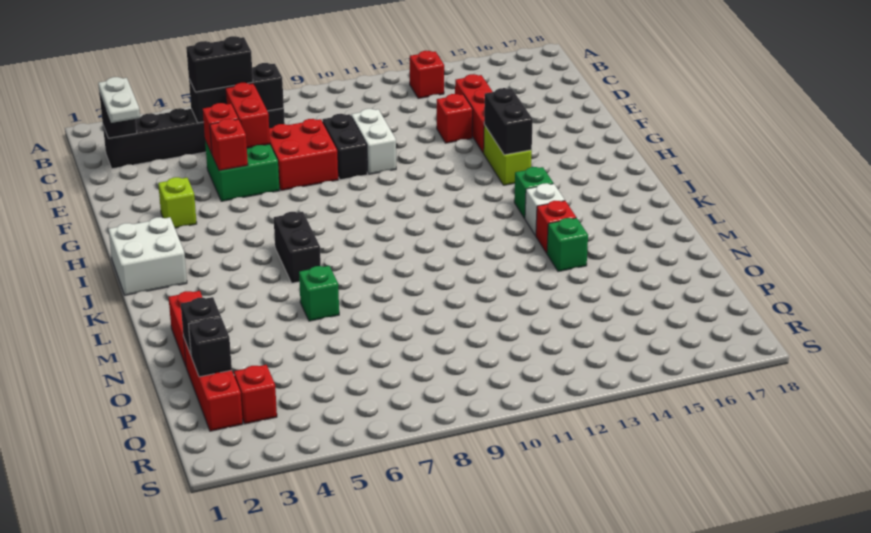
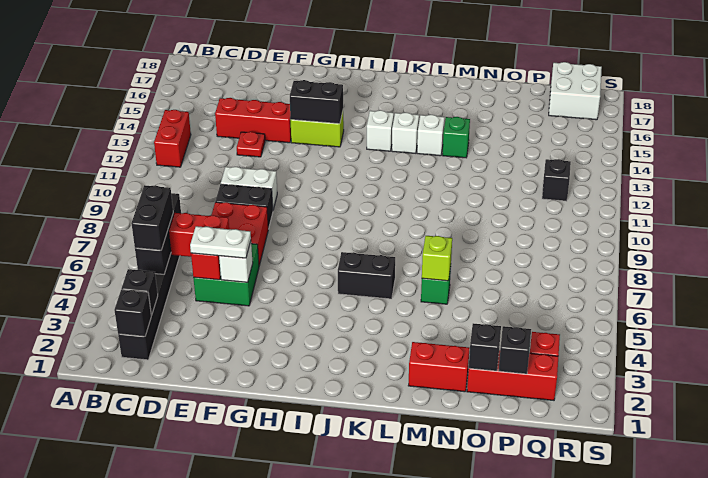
red 1x1 brick [410,51,444,99] -> red 1x2 brick [154,110,191,167]
white 1x2 plate [98,77,140,123] -> white 1x2 plate moved to [190,226,251,258]
none -> black 1x1 brick [121,269,158,315]
red 1x1 brick [436,94,473,143] -> red 1x1 plate [237,132,265,157]
red 1x1 brick [210,119,248,171] -> white 1x1 brick [219,241,253,282]
lime 1x1 brick [158,177,197,228] -> lime 1x1 brick moved to [422,236,452,281]
white 2x2 brick [109,217,187,295] -> white 2x2 brick moved to [549,62,602,120]
green 1x1 brick [514,167,553,218] -> white 1x1 brick [367,110,394,151]
red 1x1 brick [536,201,576,253] -> white 1x1 brick [417,115,445,156]
none -> black 1x1 brick [542,159,571,201]

